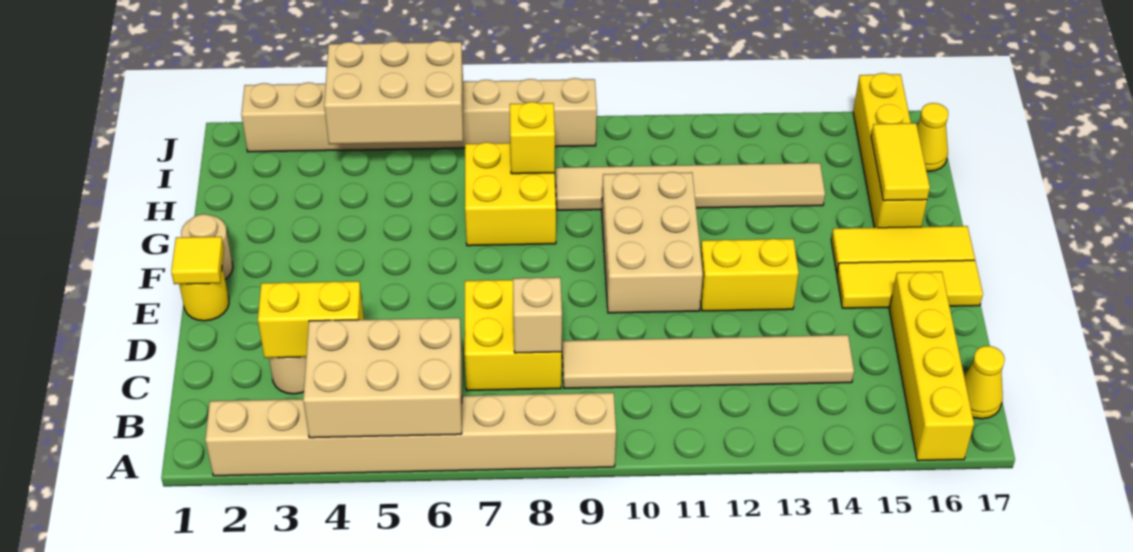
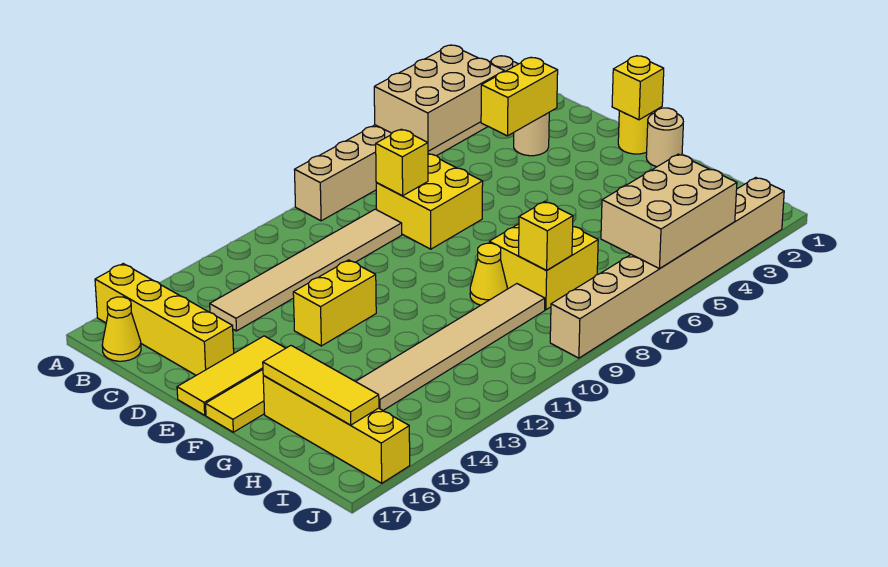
tan 1x1 brick [513,277,562,353] -> yellow 1x1 brick [376,129,428,196]
yellow 1x1 tile [171,237,224,284] -> yellow 1x1 brick [612,56,664,120]
tan 2x3 brick [602,172,703,313] -> none
yellow 1x2 tile [871,123,930,201] -> yellow 1x3 tile [263,346,379,425]
yellow 1x1 cone [917,103,948,171] -> yellow 1x1 cone moved to [470,243,507,305]

